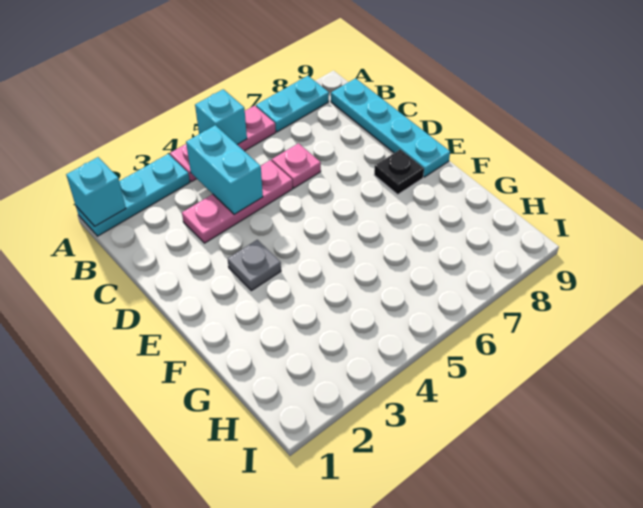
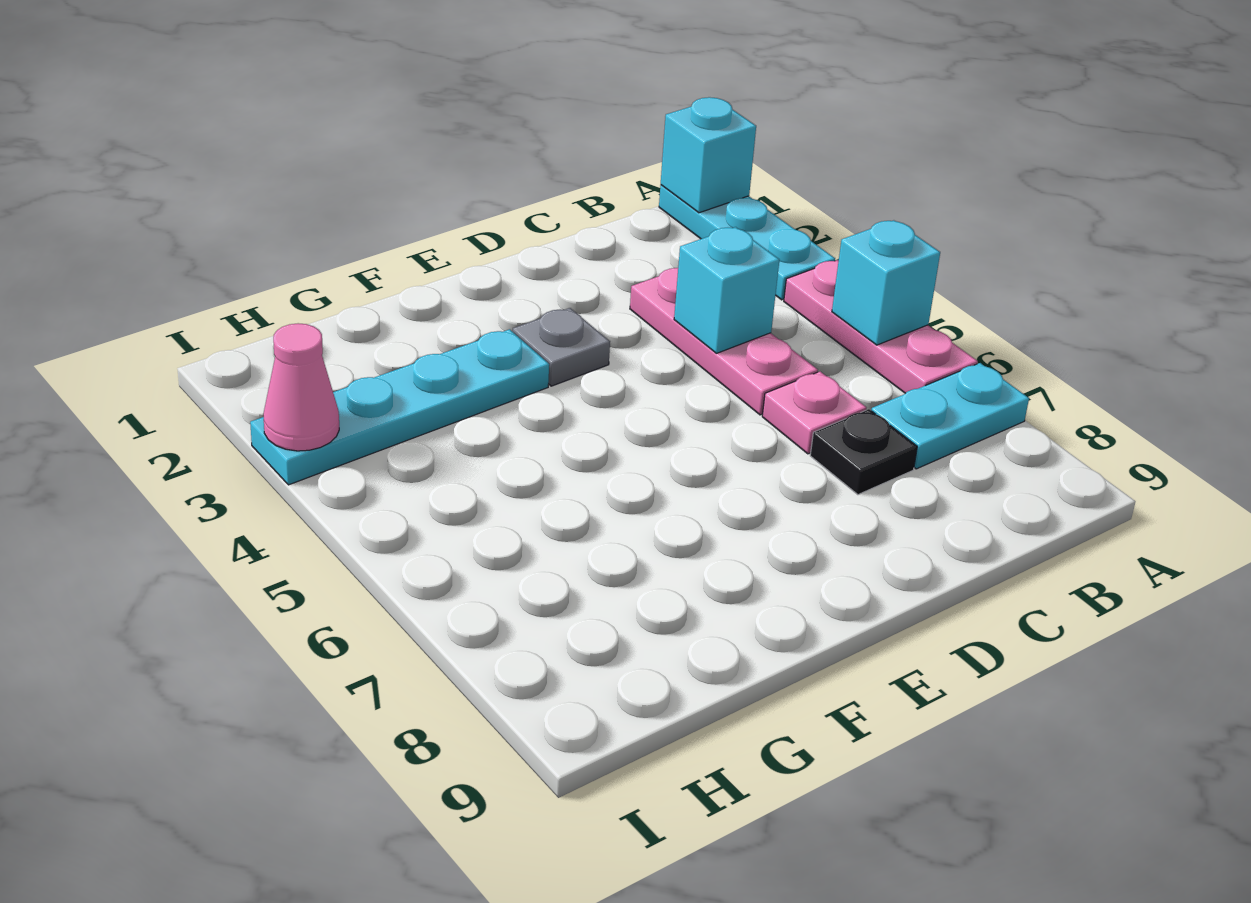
cyan 1x2 plate [256,76,329,132] -> cyan 1x2 plate turned to [871,363,1029,469]
cyan 1x2 brick [186,125,263,214] -> cyan 1x1 brick [674,227,779,353]
cyan 1x4 plate [331,78,450,177] -> cyan 1x4 plate moved to [250,329,549,485]
black 1x1 plate [374,150,424,194] -> black 1x1 plate moved to [810,409,917,495]
none -> pink 1x1 cone [263,323,339,451]

